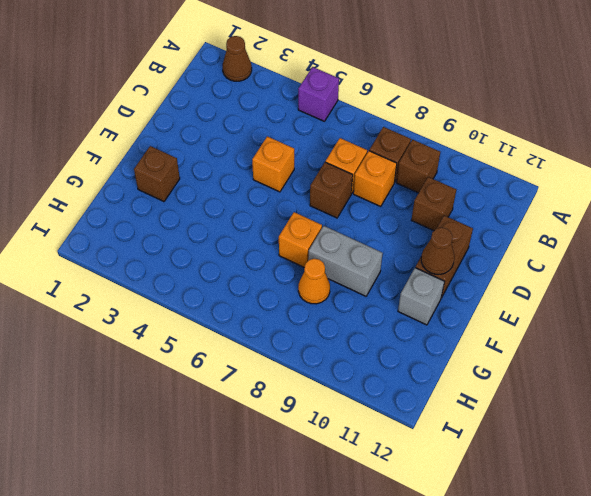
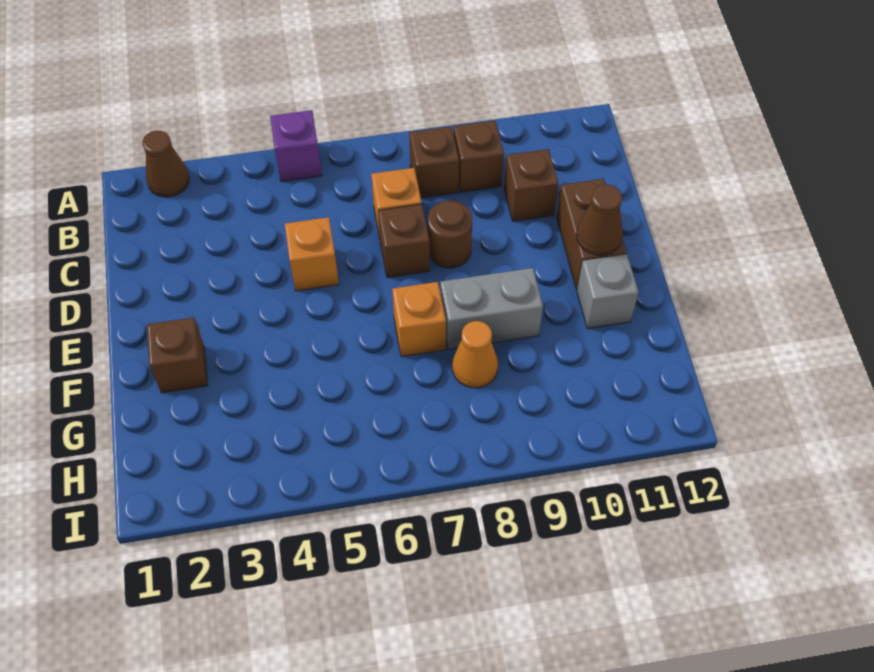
orange 1x1 brick [353,151,397,207] -> none
none -> brown 1x1 round brick [428,201,472,268]

